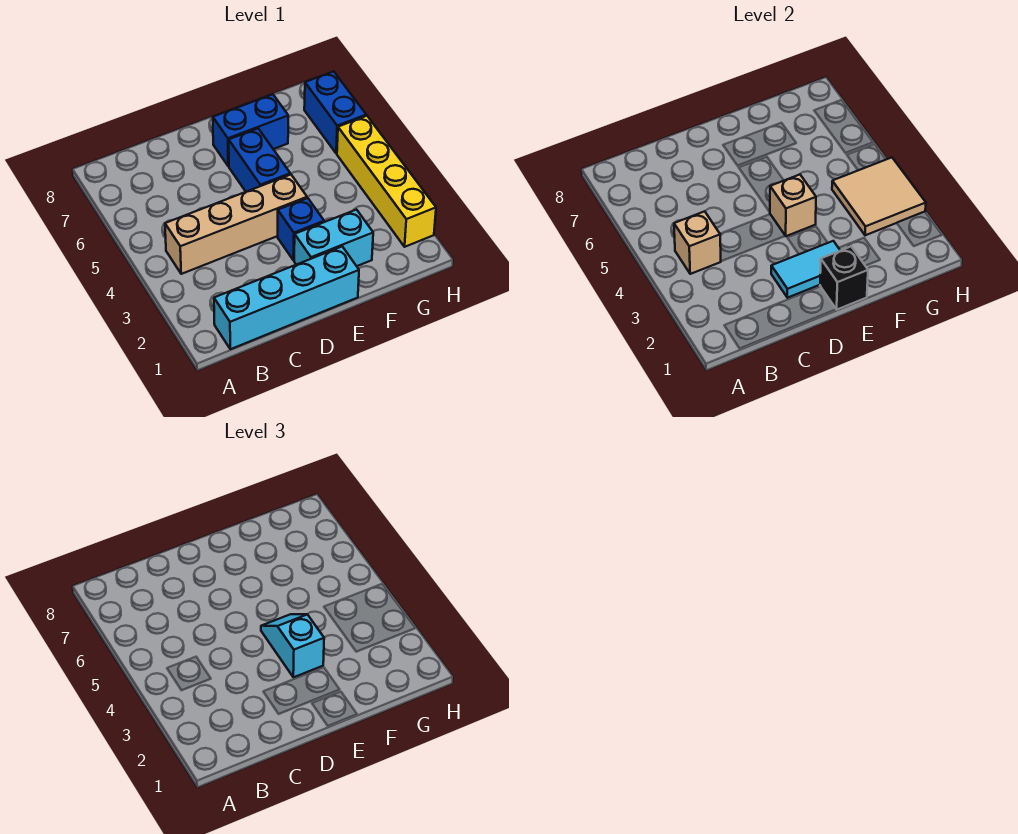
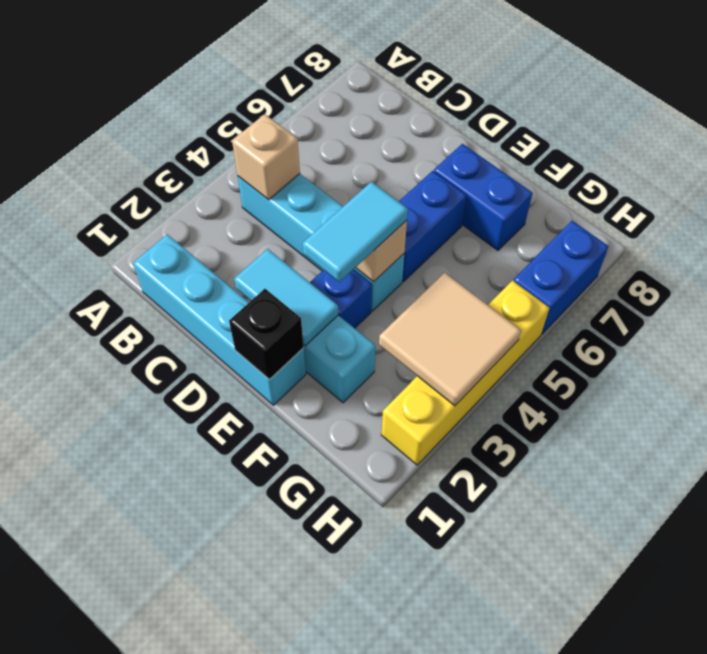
tan 1x4 brick [165,174,307,274] -> cyan 1x4 brick [238,174,404,311]
cyan 1x2 slope [261,614,324,677] -> cyan 1x2 tile [303,182,408,282]

